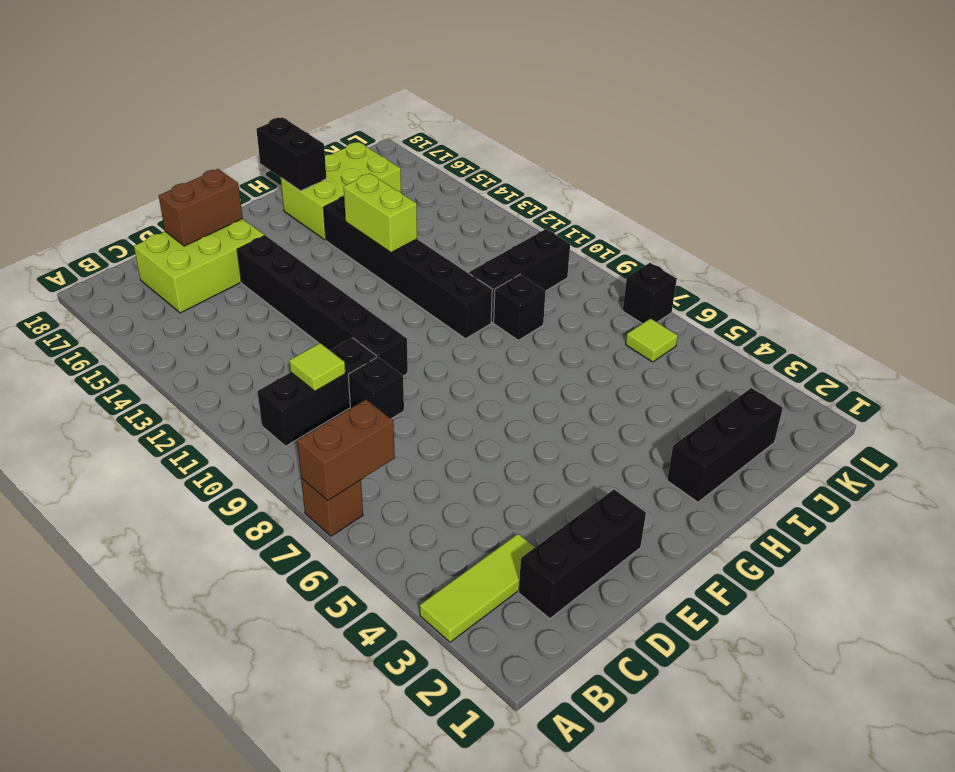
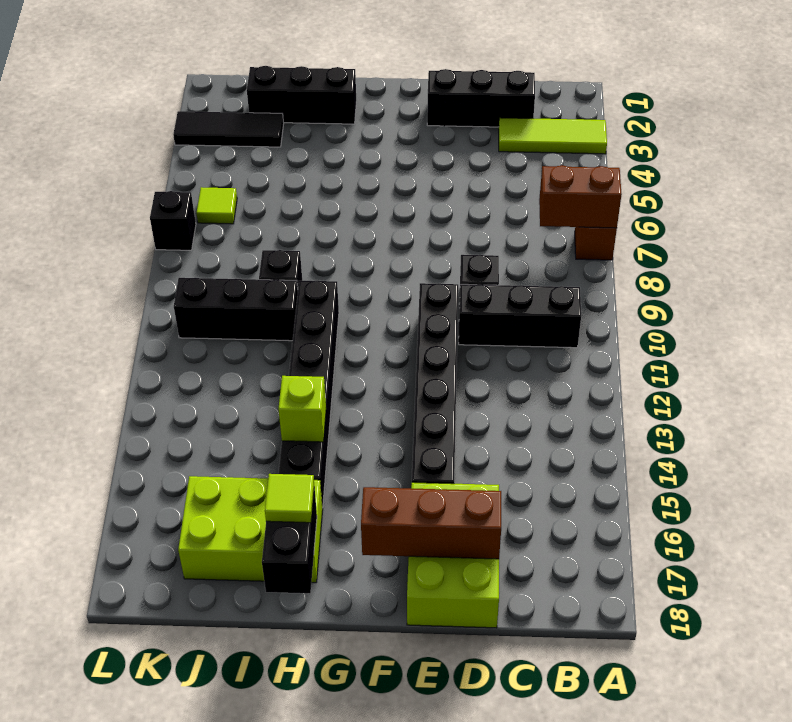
lime 1x1 tile [289,343,345,391] -> lime 1x1 tile moved to [265,474,314,523]
lime 2x3 brick [134,219,264,313] -> lime 2x3 brick turned to [407,482,499,628]
brown 1x2 brick [159,169,243,246] -> brown 1x3 brick [361,487,501,559]
lime 1x2 brick [344,174,417,252] -> lime 1x1 brick [278,376,326,442]
none -> black 1x3 tile [173,111,284,147]

